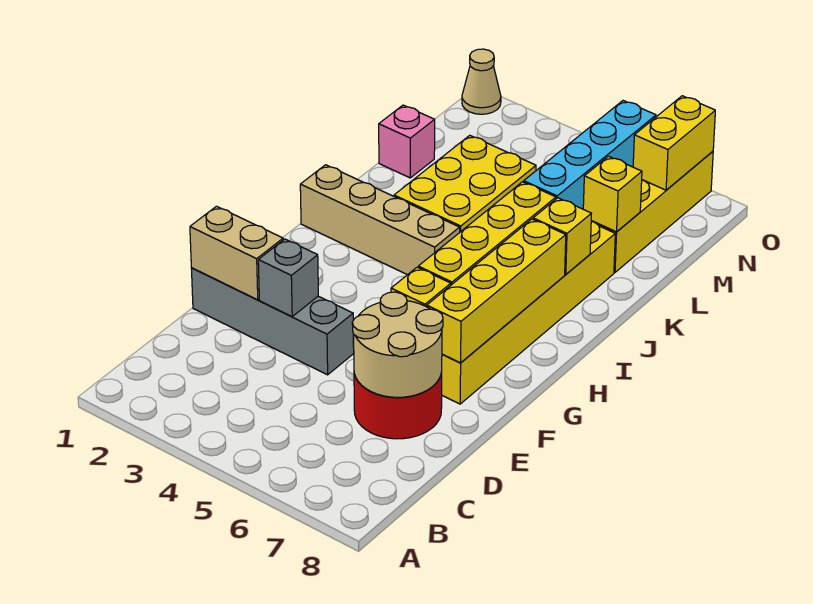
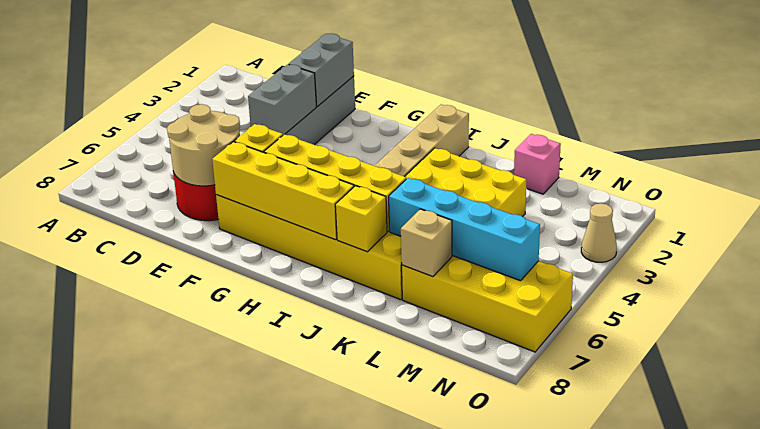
tan 1x2 brick [190,206,283,300] -> grey 1x2 brick [289,33,354,107]
grey 1x1 brick [258,239,318,316] -> grey 1x2 brick [248,64,316,135]
yellow 1x1 brick [583,156,642,232] -> tan 1x1 brick [401,209,452,277]
yellow 1x2 brick [633,96,715,190] -> none
tan 1x1 cone [462,49,501,114] -> tan 1x1 cone moved to [581,203,617,262]

